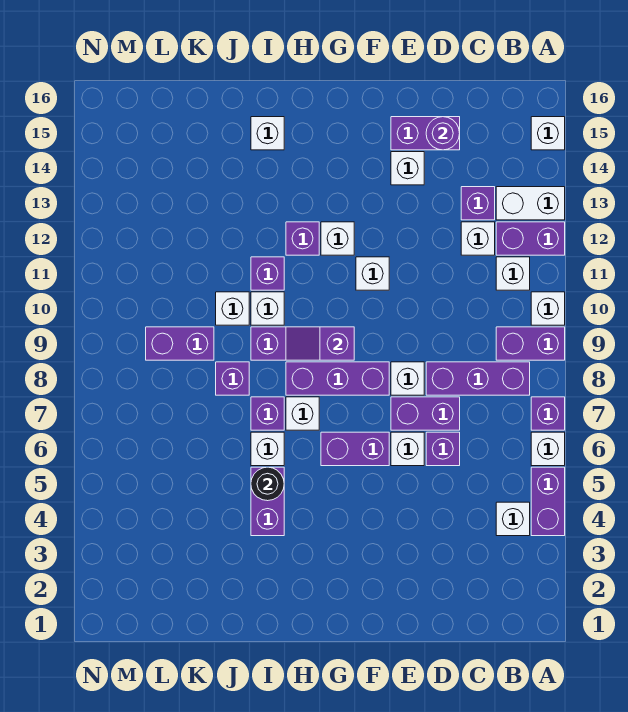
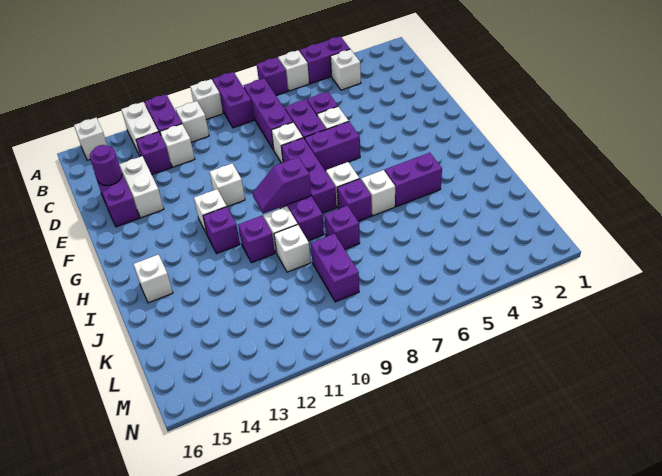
white 1x1 brick [391,152,424,185] -> white 1x2 brick [119,156,164,218]
purple 1x2 brick [321,432,389,466] -> purple 1x2 brick turned to [305,122,360,170]
purple 1x2 slope [286,327,354,360] -> purple 1x2 slope turned to [253,157,311,214]
black 1x1 round brick [251,467,284,501] -> none

